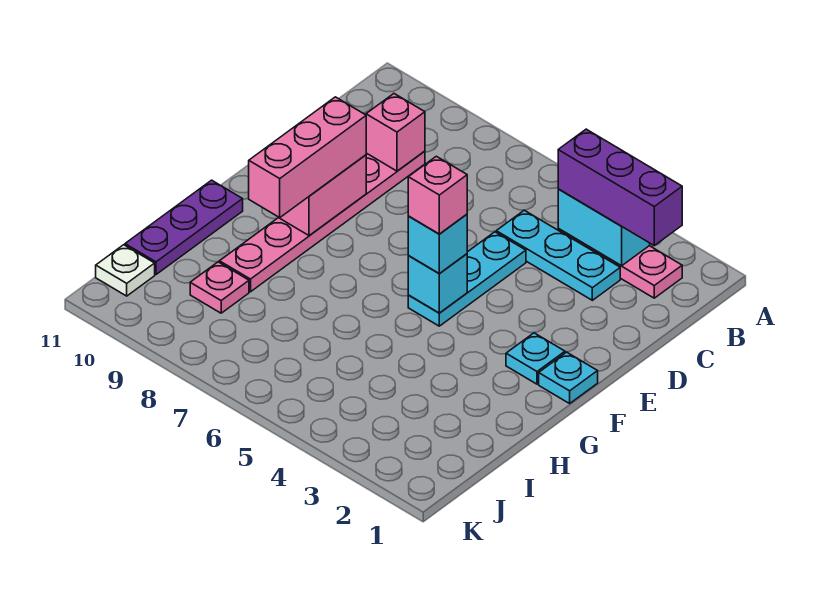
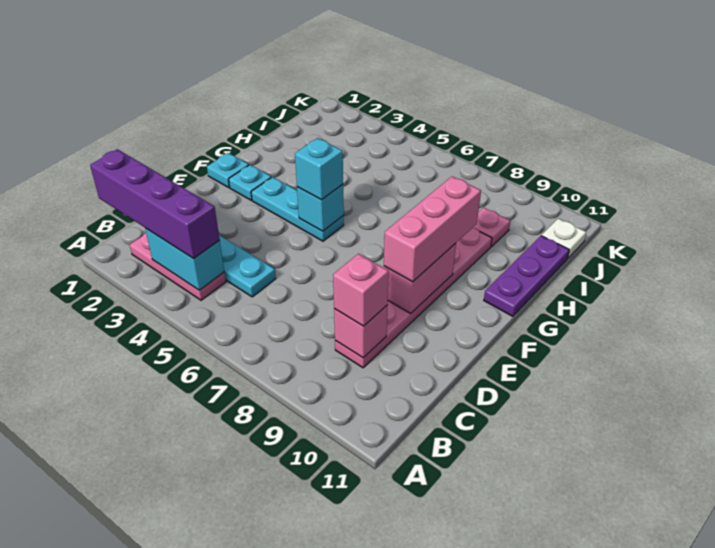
purple 1x3 brick [558,129,682,245] -> purple 1x4 brick [90,149,220,259]
cyan 1x3 plate [408,232,526,326] -> cyan 1x3 plate turned to [251,177,344,241]
pink 1x1 brick [408,156,467,234] -> pink 1x1 brick moved to [333,254,389,326]

